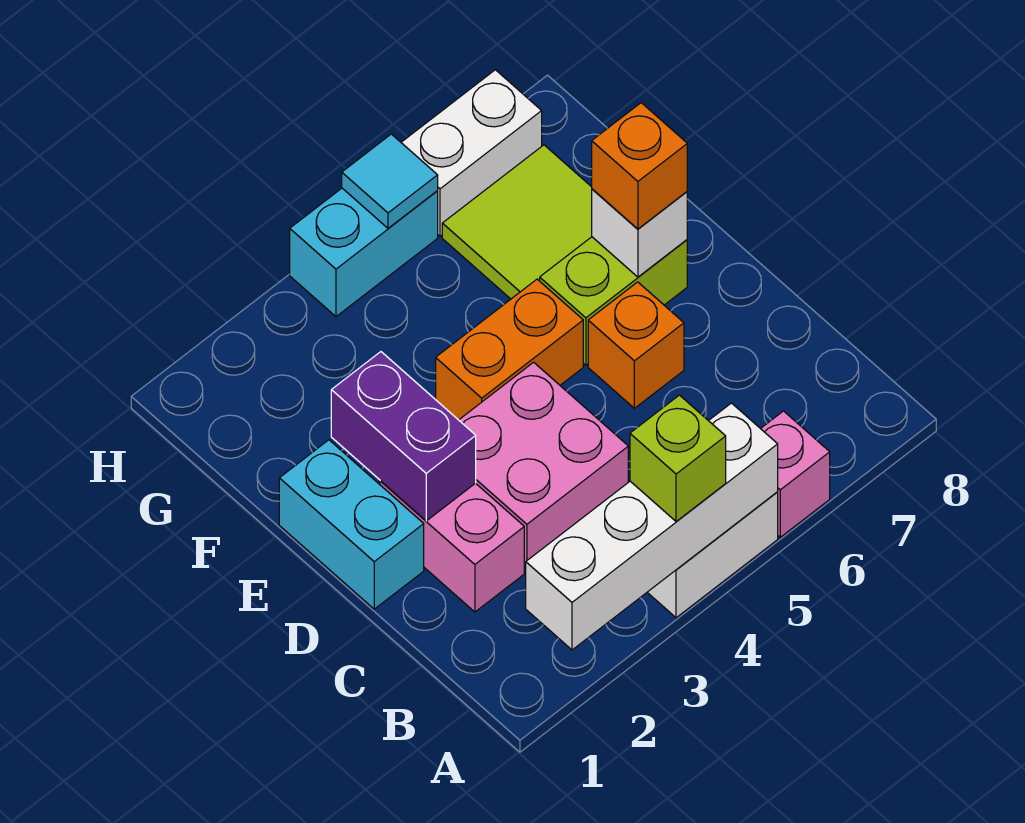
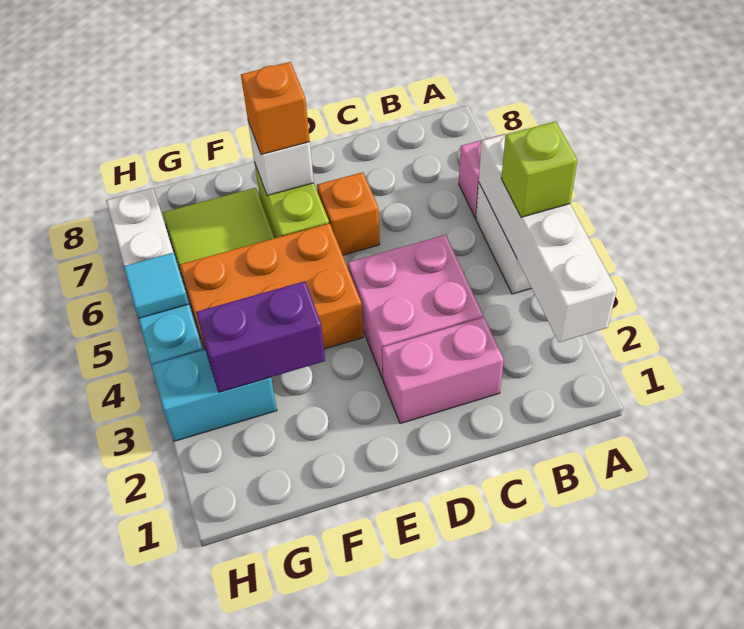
cyan 1x2 brick [279,440,424,609] -> cyan 1x2 brick moved to [151,349,277,441]
purple 1x2 brick [331,352,476,521] -> purple 1x2 brick moved to [196,281,325,392]
orange 1x2 brick [436,279,583,420] -> orange 2x3 brick [180,223,363,350]

